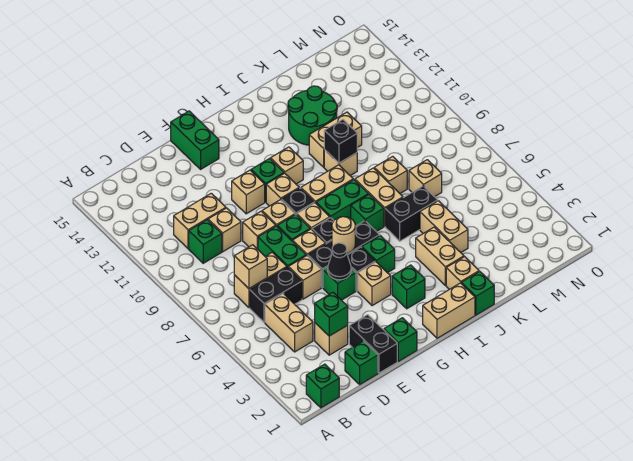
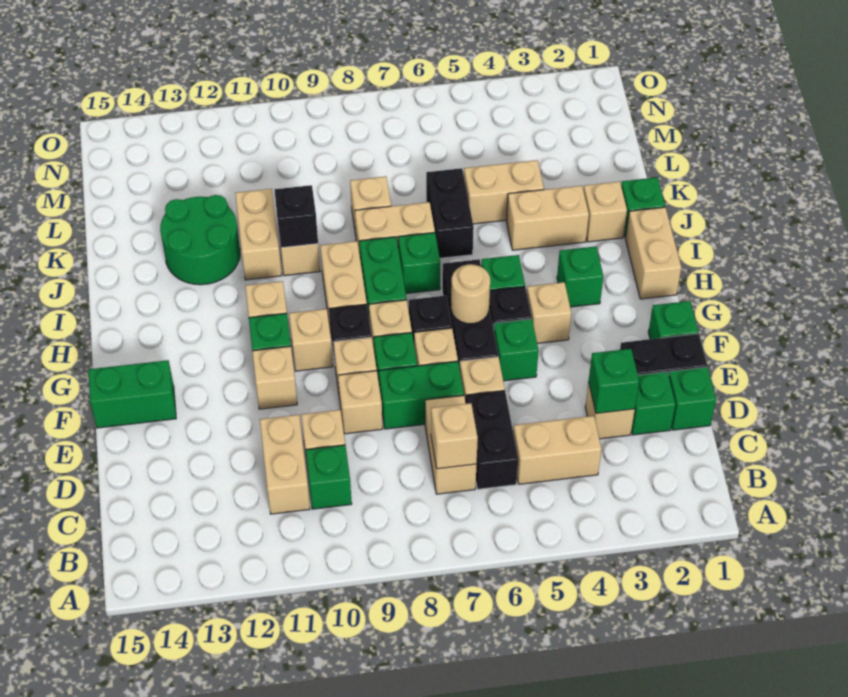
green 1x1 brick [306,364,339,408] -> green 1x1 brick moved to [631,372,676,435]
black 1x1 cone [328,243,351,280] -> none
tan 1x1 brick [409,160,442,197] -> none

